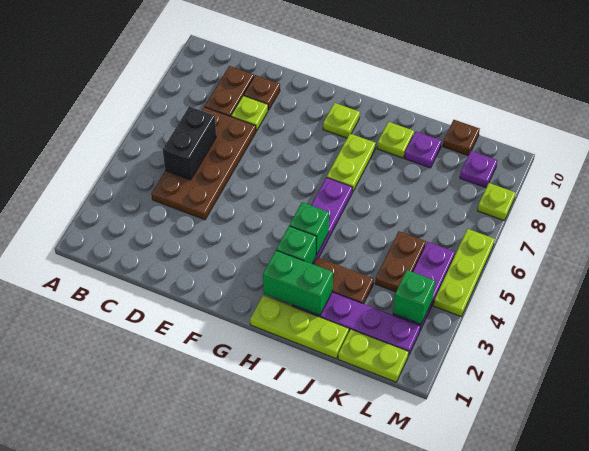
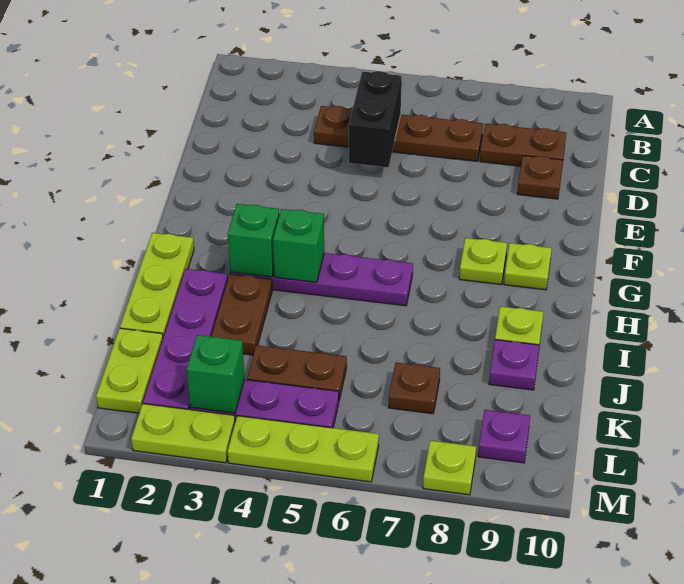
brown 2x4 plate [152,107,256,220] -> brown 1x4 plate [314,106,483,161]
black 1x2 brick [163,106,216,180] -> black 1x2 brick turned to [349,71,402,167]
lime 1x1 plate [231,96,268,131] -> lime 1x1 plate moved to [459,238,507,284]
green 1x2 brick [263,250,333,315] -> none
lime 1x2 plate [327,134,376,192] -> lime 1x2 plate moved to [131,404,235,463]
brown 1x1 plate [443,120,480,156] -> brown 1x1 plate moved to [389,362,440,414]

